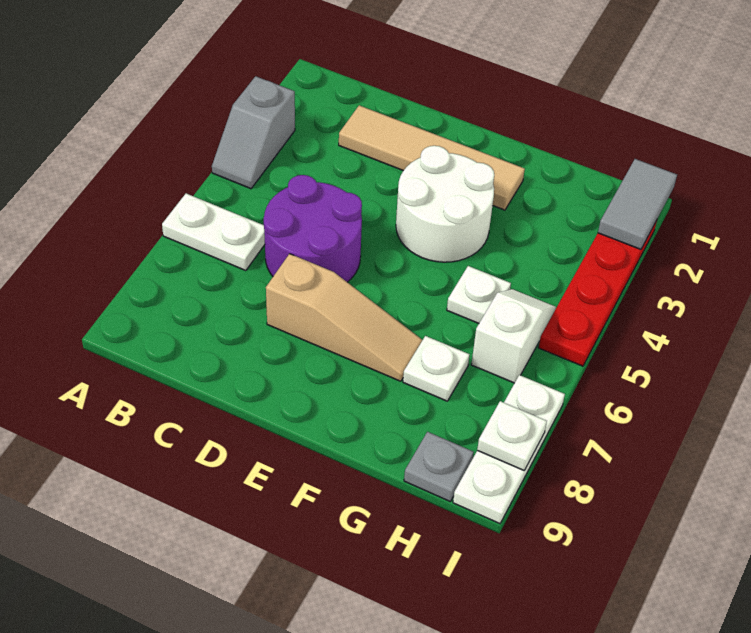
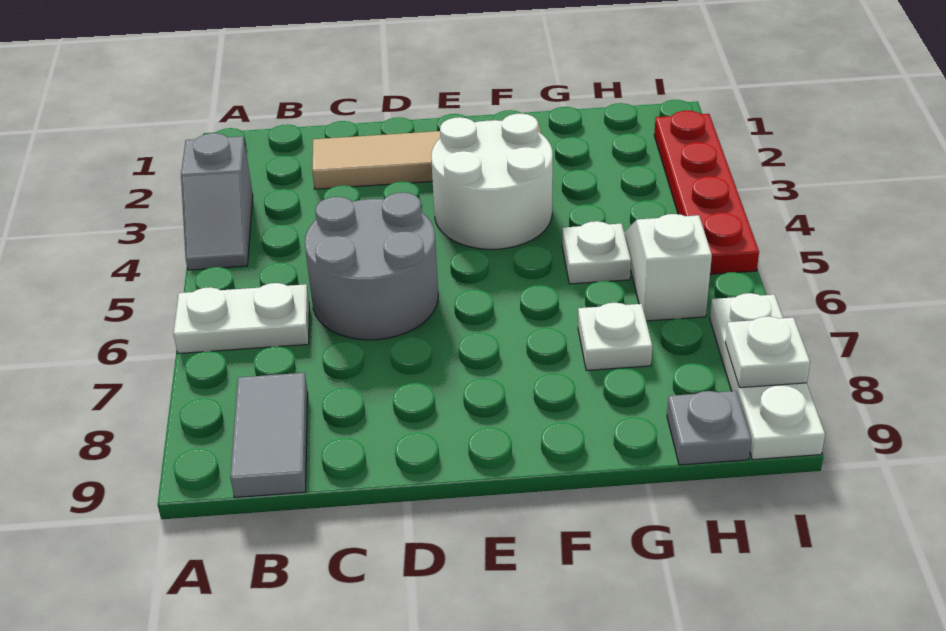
purple 2x2 round brick [264,175,362,282] -> grey 2x2 round brick [305,192,438,340]
tan 1x3 slope [266,254,422,381] -> none
grey 1x2 tile [598,159,677,249] -> grey 1x2 tile moved to [230,373,308,497]

